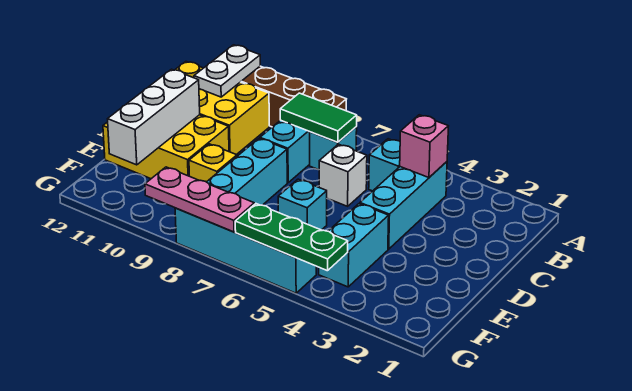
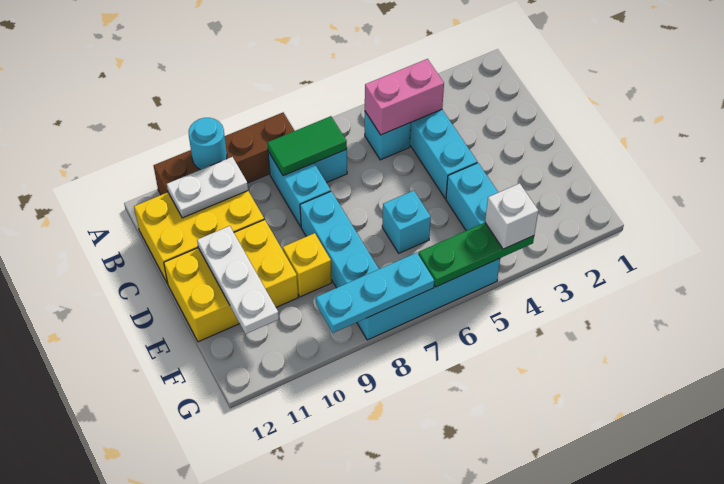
none -> cyan 1x1 round brick [189,118,227,170]
white 1x2 plate [194,45,260,97] -> white 1x2 plate turned to [167,157,248,218]
pink 1x1 brick [400,115,448,178] -> pink 1x2 brick [365,59,444,135]
white 1x1 brick [319,144,367,206] -> white 1x1 brick moved to [485,183,538,249]
white 1x3 brick [108,69,200,165] -> white 1x3 plate [197,226,279,334]
pink 1x3 plate [145,167,254,232] -> cyan 1x3 plate [316,253,434,333]

